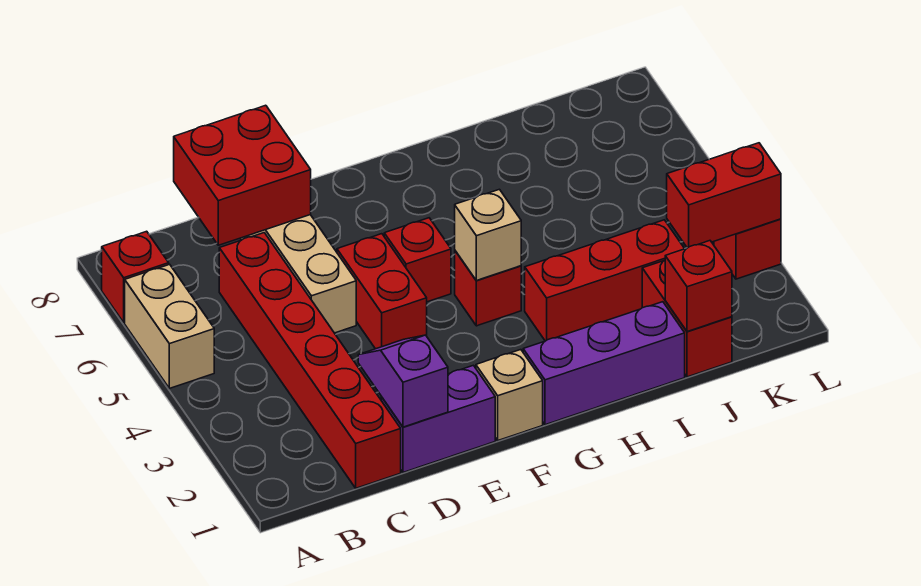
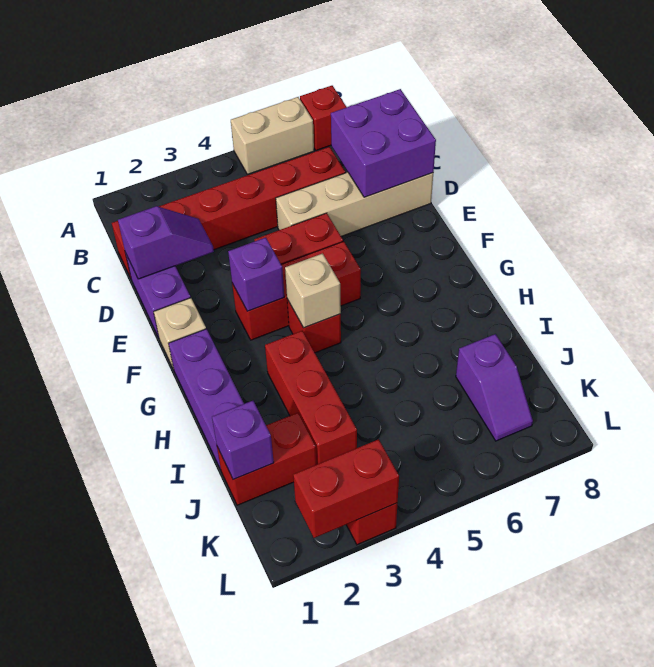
red 2x2 brick [174,105,311,245] -> purple 2x2 brick [331,89,436,197]
none -> purple 1x1 brick [228,238,284,311]
red 1x1 brick [384,218,451,302] -> red 1x3 brick [232,241,361,340]
red 1x1 brick [665,241,732,332] -> purple 1x1 brick [212,401,274,480]
none -> purple 1x2 slope [456,334,533,441]
red 1x2 brick [667,143,781,248] -> red 1x2 brick turned to [293,439,399,538]

